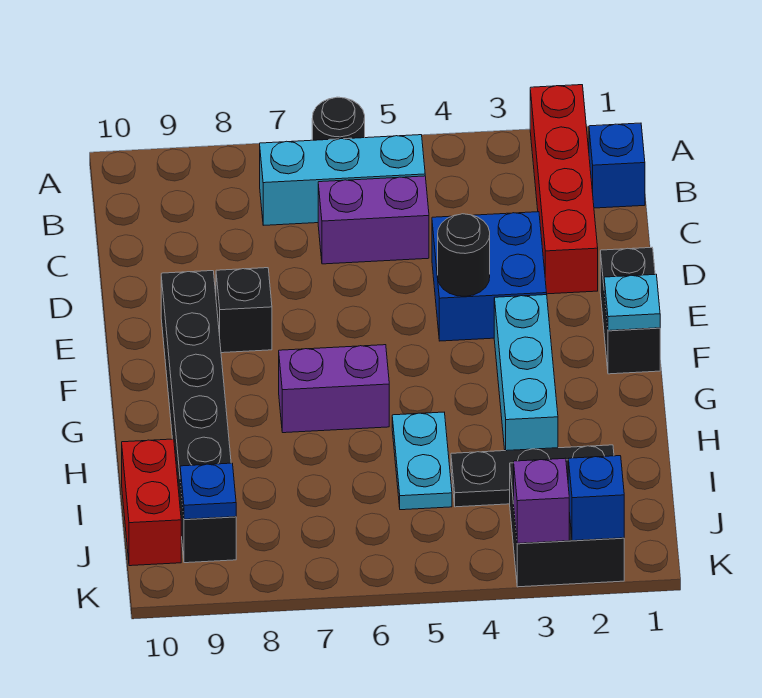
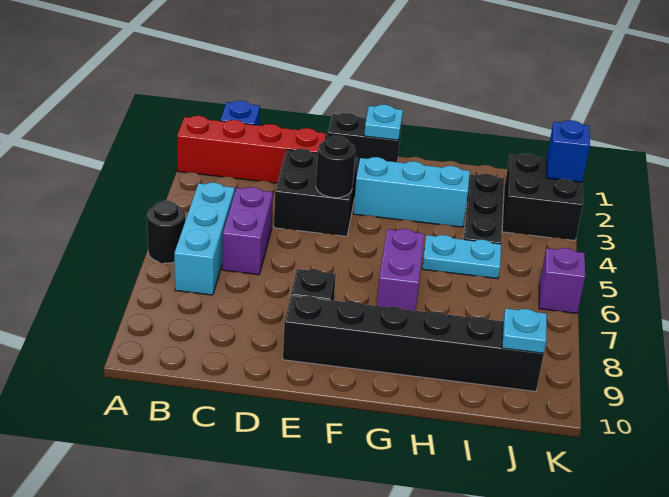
blue 2x2 brick [432,212,547,341] -> black 2x2 brick [274,149,358,236]
red 1x2 brick [122,439,181,566] -> none
blue 1x1 plate [180,463,236,519] -> cyan 1x1 plate [502,309,547,354]
purple 1x1 brick [514,458,569,544] -> purple 1x1 brick moved to [539,248,585,313]

